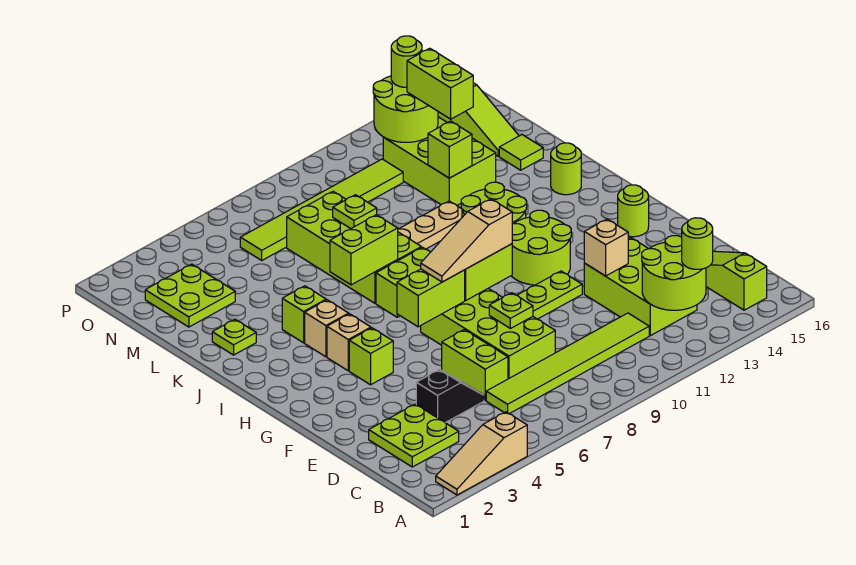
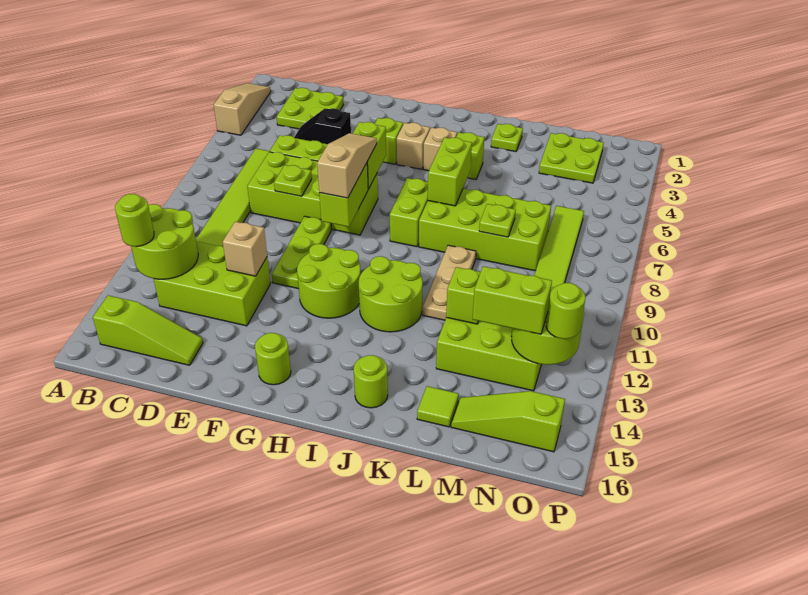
black 1x2 slope [416,370,484,423] -> black 1x2 slope turned to [294,108,351,144]

